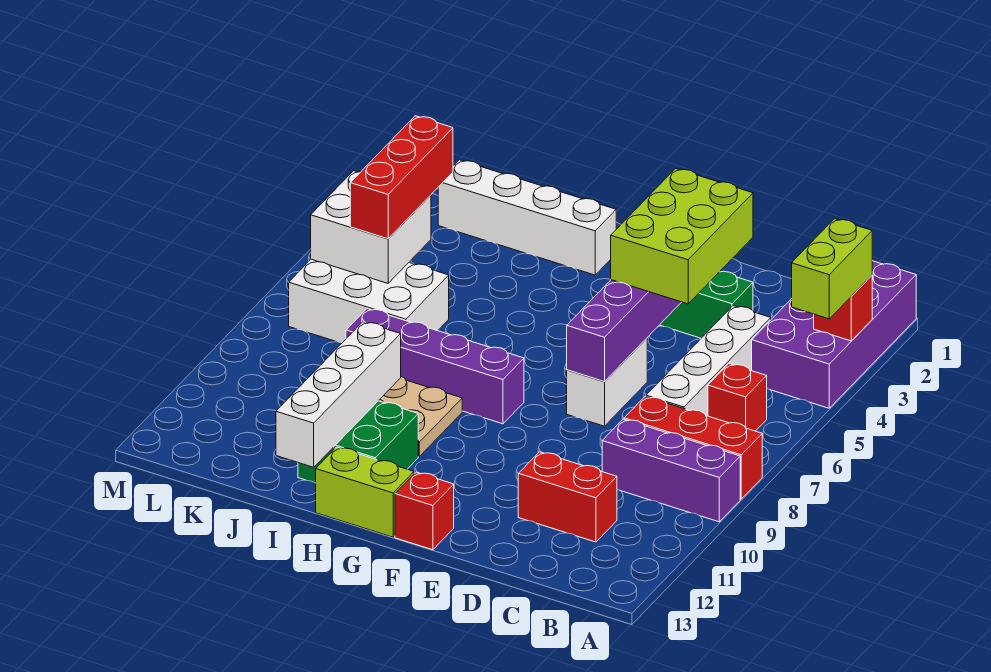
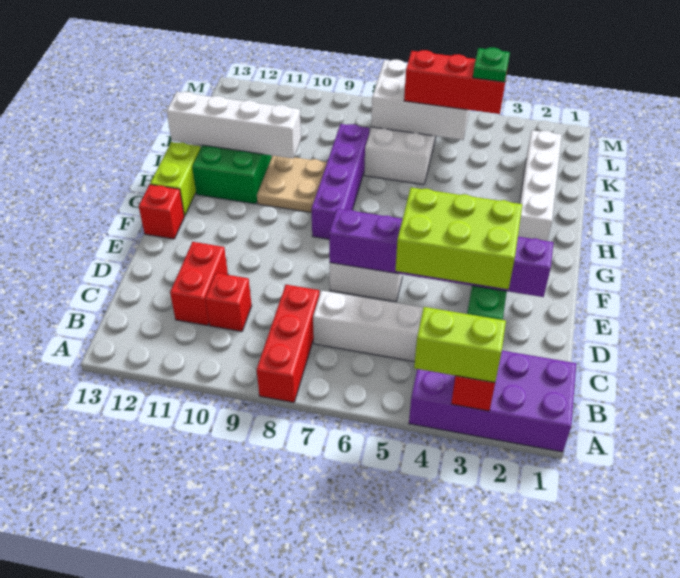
purple 1x3 brick [602,419,740,522] -> none
red 1x1 brick [708,364,767,431] -> red 1x1 brick moved to [205,273,252,331]
none -> green 1x1 plate [473,48,510,82]
white 2x2 brick [311,171,431,283] -> white 2x3 brick [371,60,470,140]

